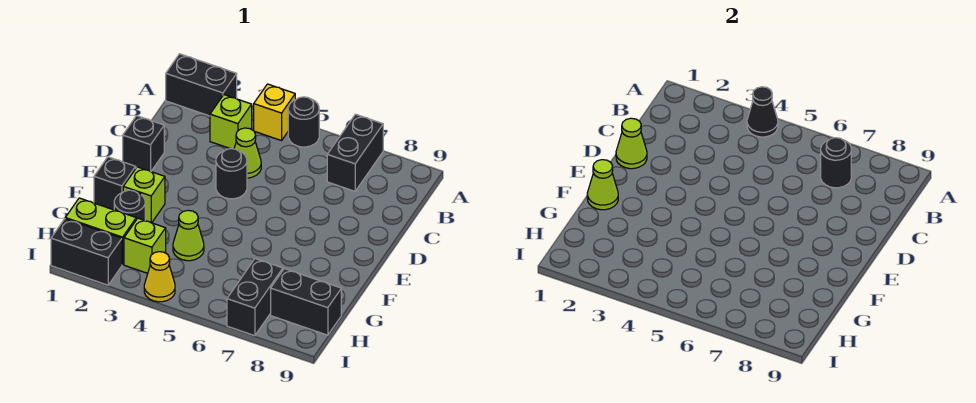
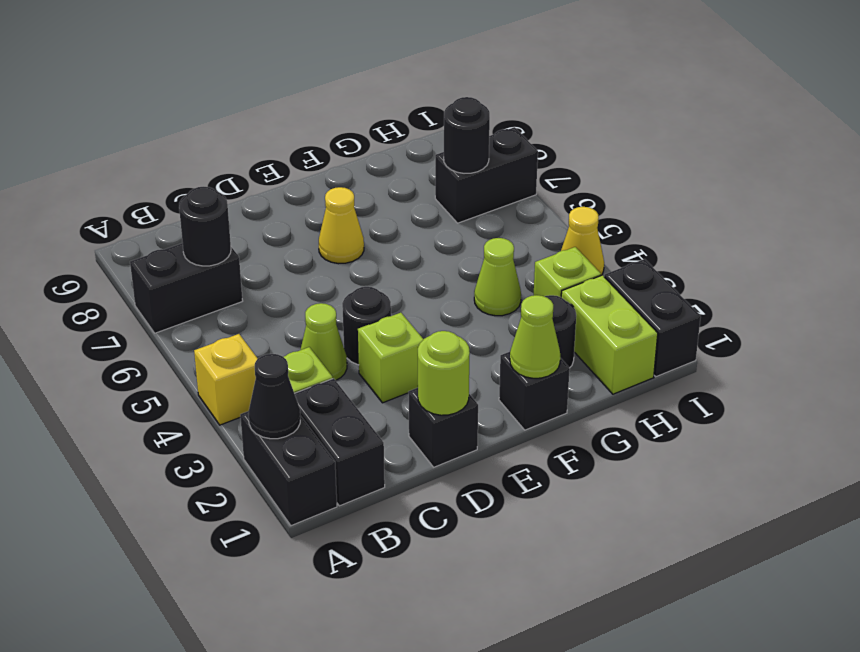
black 1x1 cone [747,87,778,137] -> black 1x1 cone moved to [249,354,300,439]
black 1x1 round brick [288,97,319,147] -> black 1x1 round brick moved to [444,97,490,173]
lime 1x1 cone [616,118,647,169] -> lime 1x1 round brick [418,331,470,415]
none -> yellow 1x1 cone [319,187,364,264]
lime 1x1 brick [123,167,165,223] -> lime 1x1 brick moved to [358,313,423,403]
black 1x2 brick [271,269,341,335] -> black 1x2 brick moved to [295,378,385,506]

